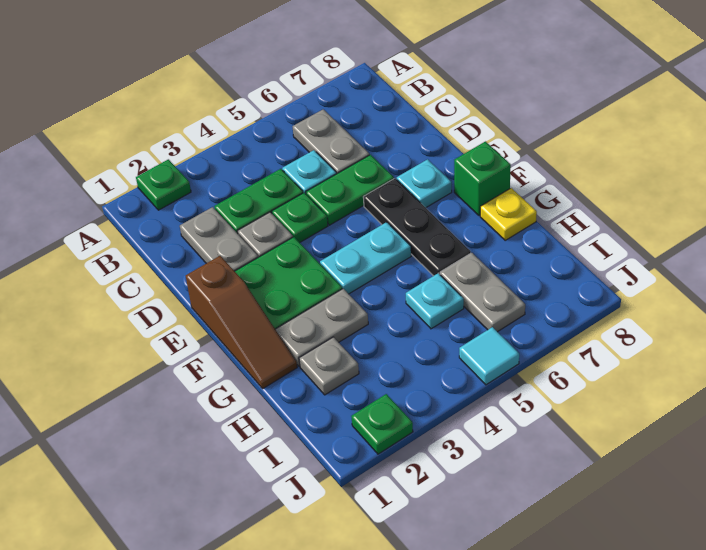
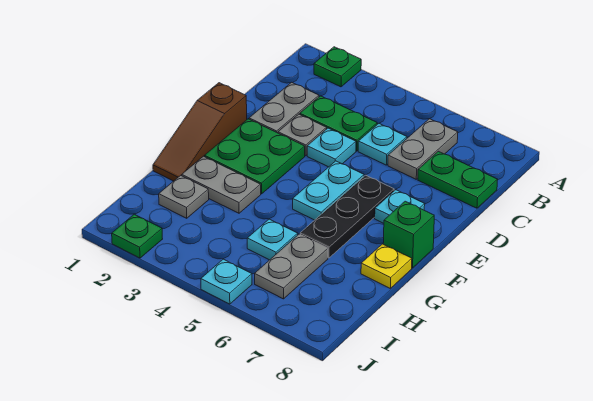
green 1x1 plate [272,193,328,243] -> cyan 1x1 plate [307,128,356,167]
green 1x2 plate [306,155,394,225] -> green 1x2 plate moved to [418,151,498,208]
cyan 1x2 plate [320,222,411,294] -> cyan 1x2 plate turned to [293,161,364,220]
cyan 1x1 tile [459,327,519,385] -> cyan 1x1 plate [201,259,252,304]

